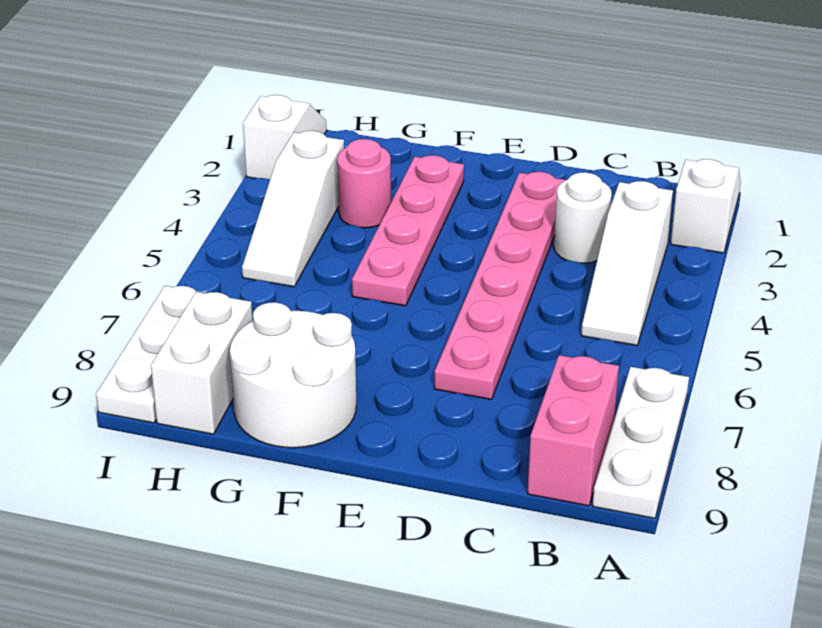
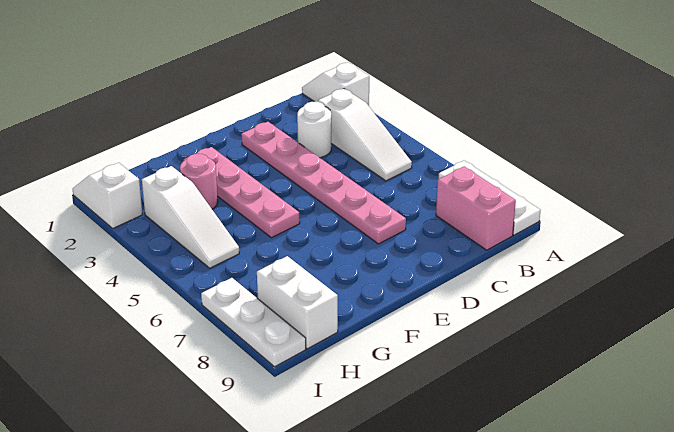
white 2x2 round brick [230,302,356,448] -> none

